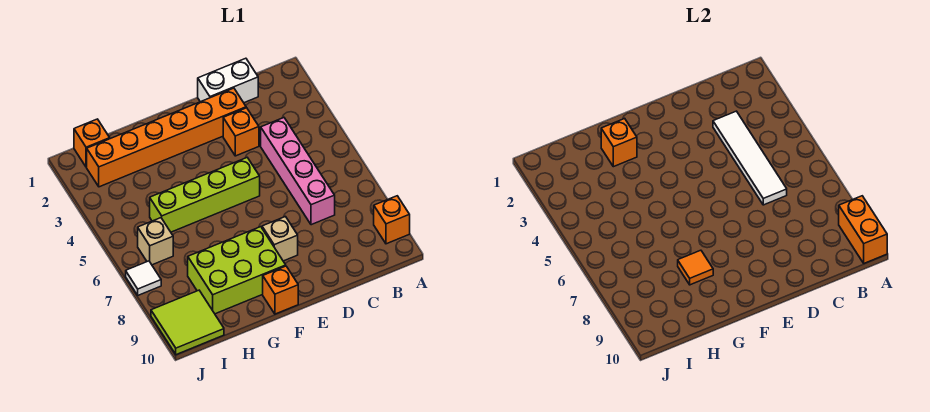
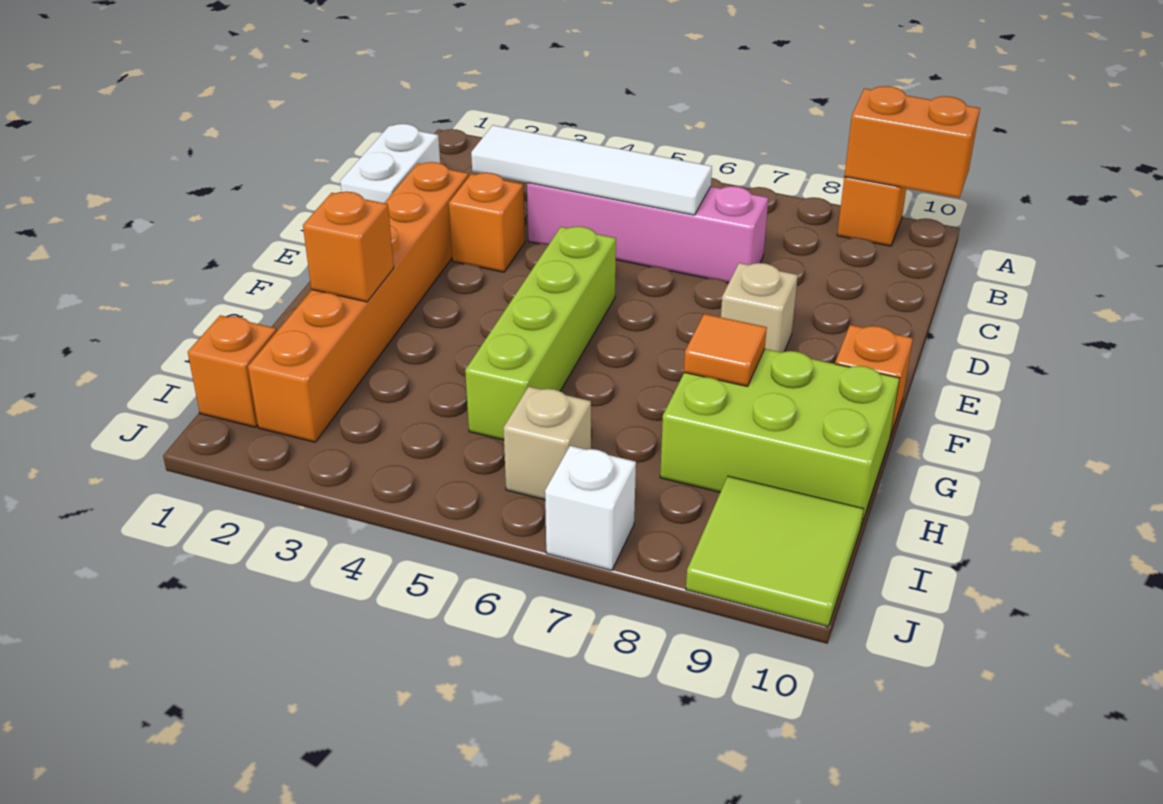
lime 2x3 brick [188,227,286,314] -> lime 2x3 brick turned to [660,349,900,526]
white 1x1 tile [126,261,161,295] -> white 1x1 brick [545,446,636,571]

